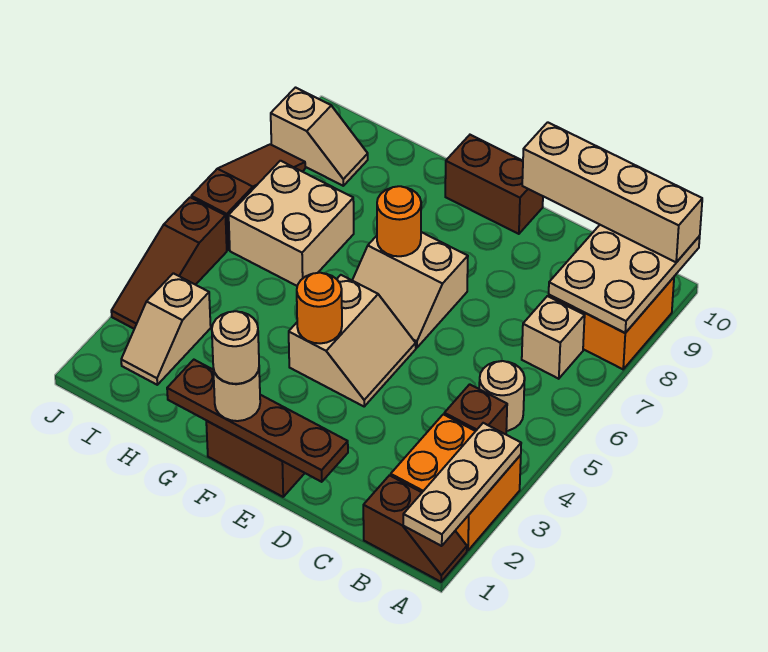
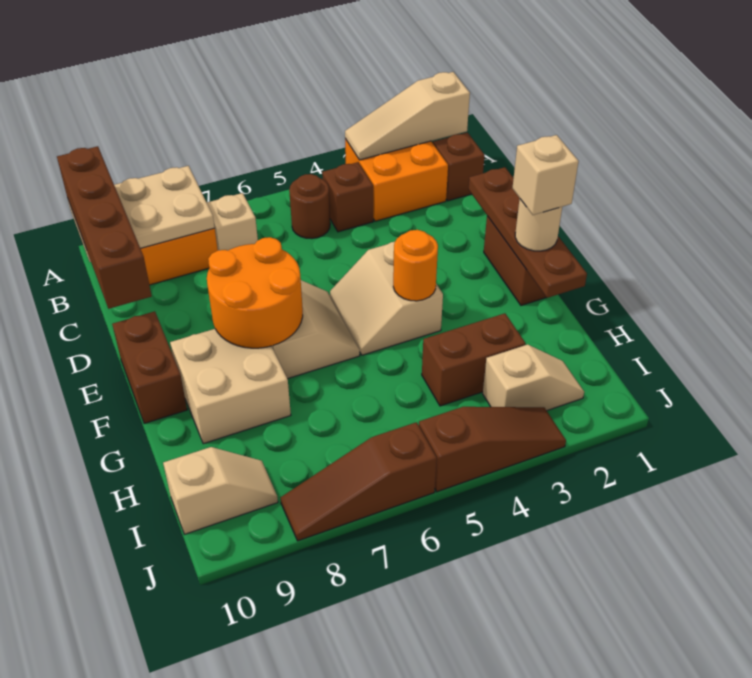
tan 1x3 plate [403,423,521,546] -> tan 1x3 slope [345,72,470,160]
tan 1x4 brick [522,122,702,262] -> brown 1x4 brick [57,146,152,309]
tan 1x1 round brick [479,361,525,431] -> brown 1x1 round brick [289,174,330,239]
tan 2x2 slope [289,275,416,406] -> tan 2x2 slope turned to [330,242,443,355]
tan 1x1 round brick [212,311,259,384] -> tan 1x1 brick [512,135,579,215]
orange 1x1 round brick [377,186,421,256] -> orange 2x2 round brick [207,237,303,348]
none -> brown 1x2 brick [422,313,526,406]
tan 2x2 brick [229,161,354,286] -> tan 2x2 brick moved to [170,329,291,444]
tan 1x2 slope [271,88,368,186] -> tan 1x2 slope turned to [163,447,278,534]

